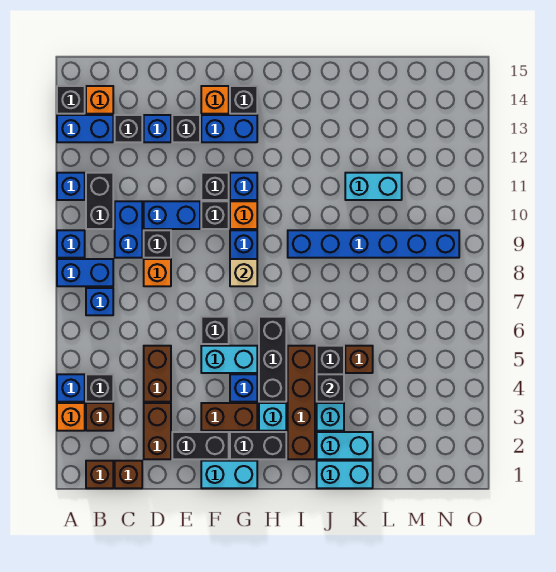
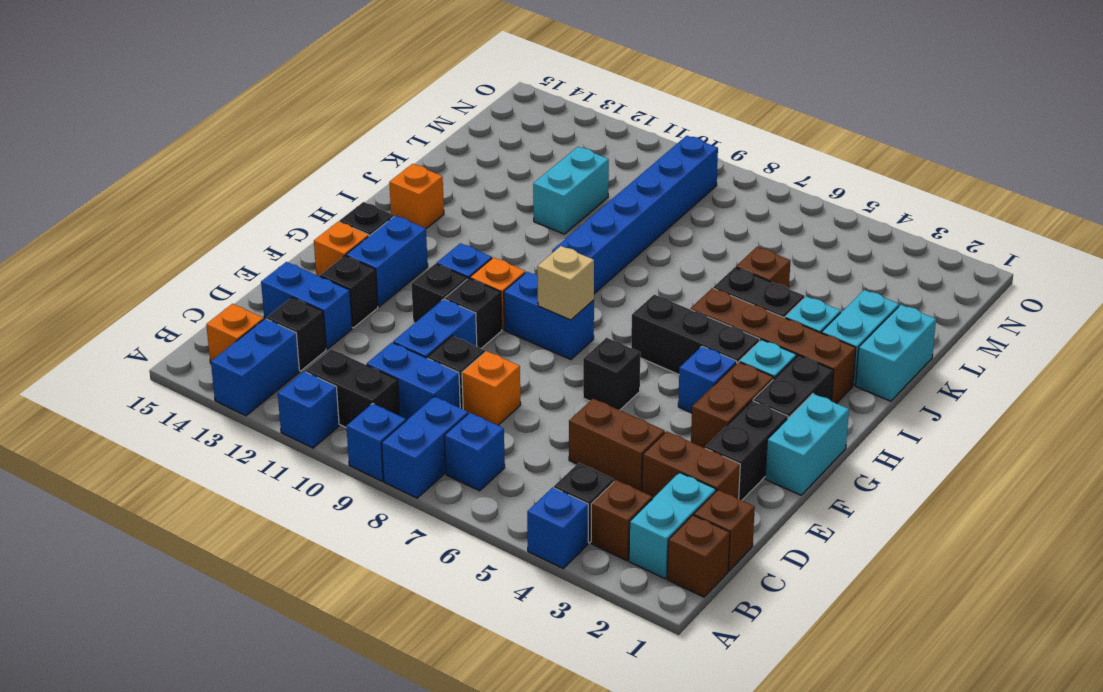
orange 1x1 brick [57,403,85,431] -> orange 1x1 brick moved to [389,164,444,229]
black 1x1 brick [57,86,85,114] -> none
blue 1x1 brick [144,115,171,142] -> blue 1x2 brick [261,262,352,349]
cyan 1x2 brick [201,346,257,373] -> cyan 1x2 brick moved to [629,473,716,579]
black 1x1 brick [317,374,344,402] -> none

